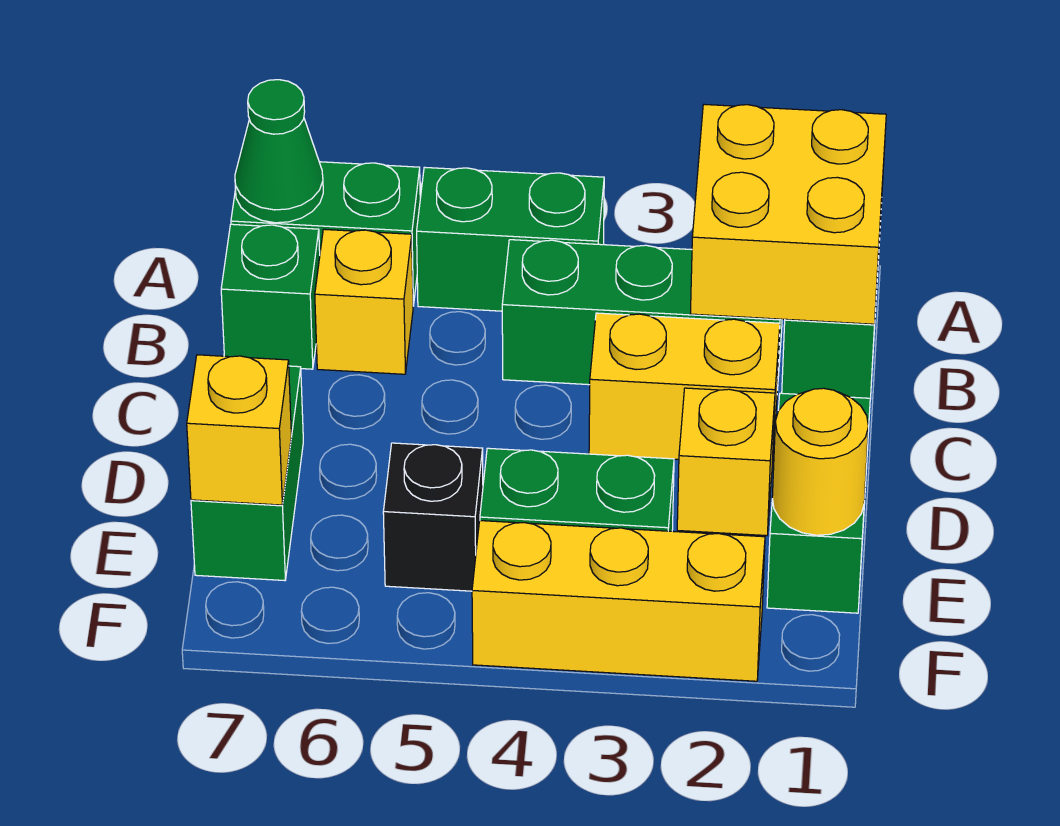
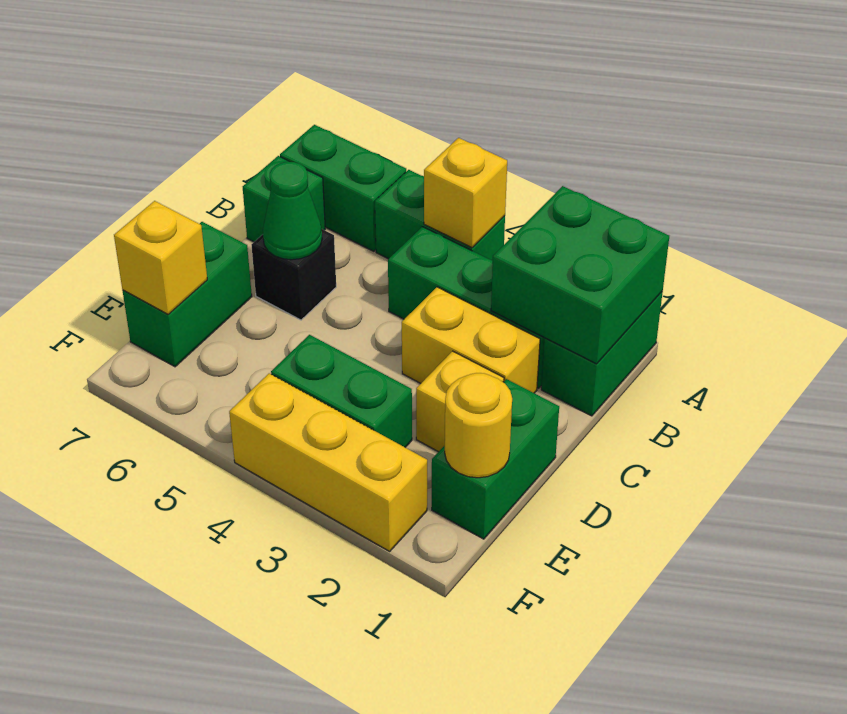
yellow 2x2 brick [690,104,886,324] -> green 2x2 brick [491,186,669,364]
green 1x1 cone [235,80,323,223] -> green 1x1 cone moved to [263,162,322,260]
yellow 1x1 brick [315,229,413,374] -> yellow 1x1 brick moved to [424,138,507,248]
black 1x1 brick [383,443,483,591] -> black 1x1 brick moved to [252,229,336,320]

